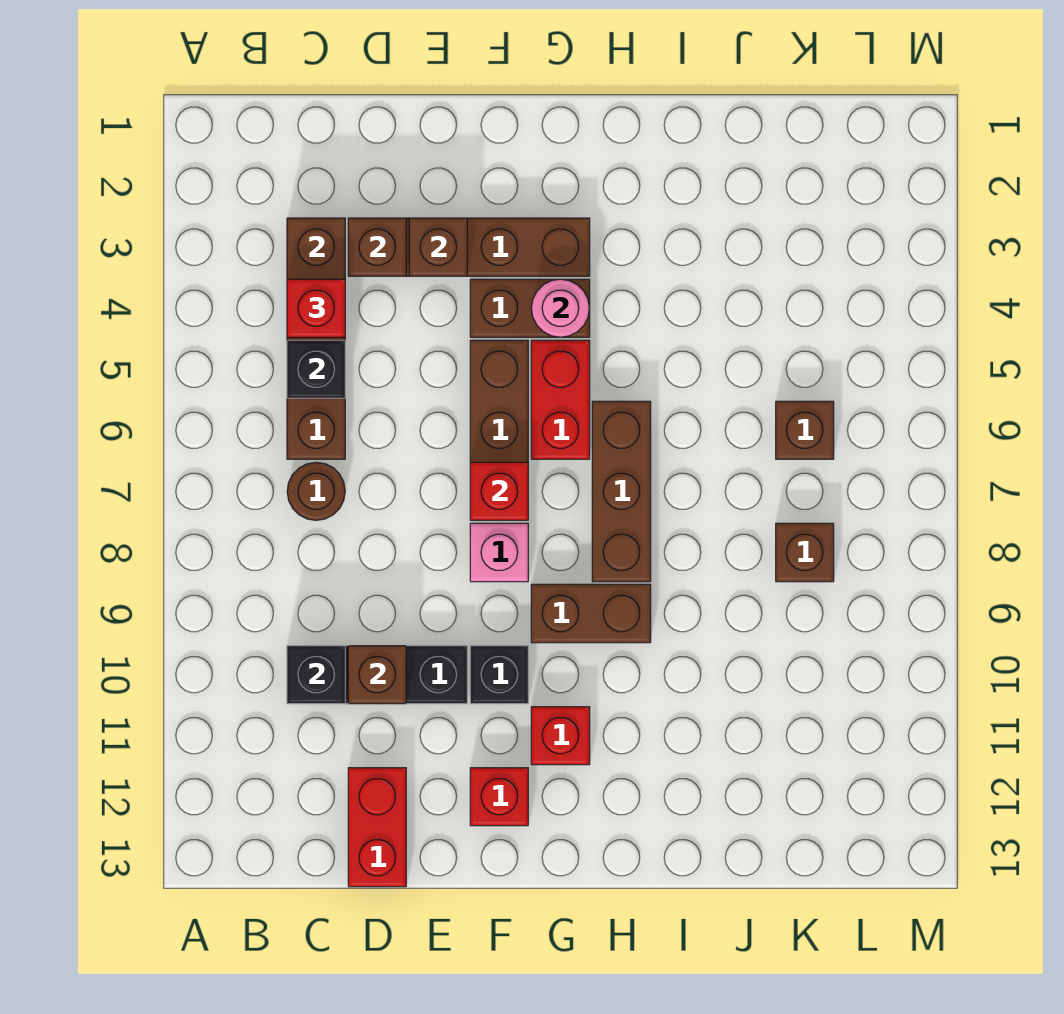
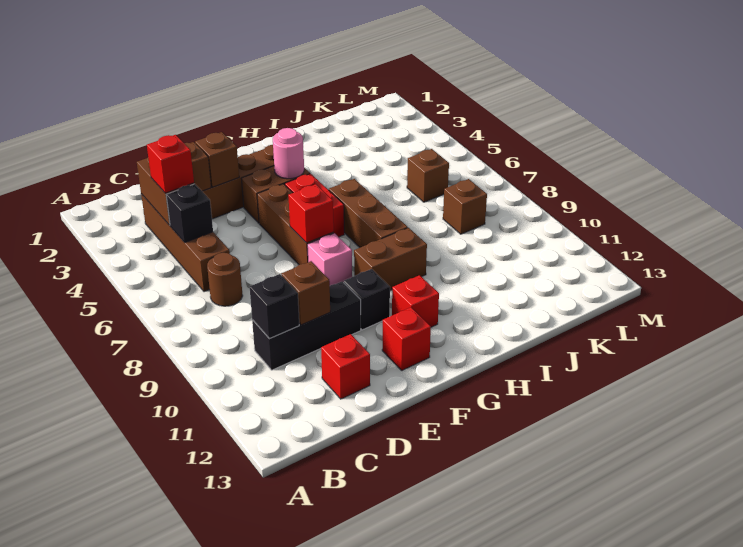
red 1x2 brick [348,768,406,887] -> red 1x1 brick [321,334,370,399]

